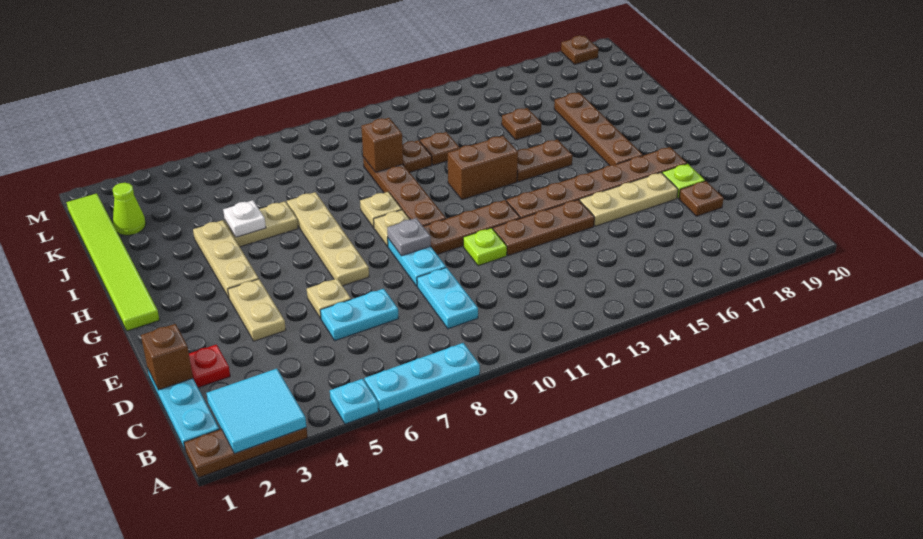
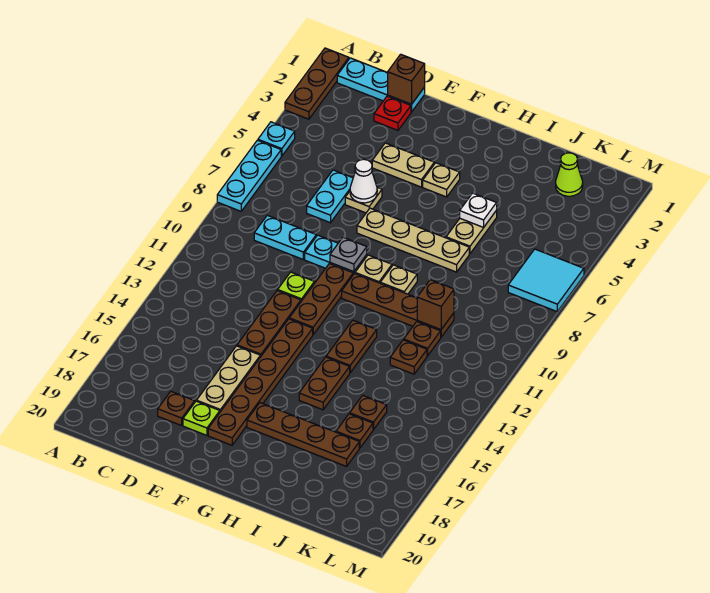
cyan 2x2 tile [207,369,306,453] -> cyan 2x2 tile moved to [508,249,584,311]
none -> white 1x1 cone [350,159,377,203]
lime 1x6 tile [66,194,159,331] -> none
tan 1x3 plate [193,220,259,298] -> tan 1x1 plate [423,163,460,197]
brown 1x2 brick [448,136,518,200] -> brown 1x2 plate [326,320,377,373]
brown 1x1 plate [561,36,598,64] -> brown 1x1 plate moved to [336,414,373,448]

